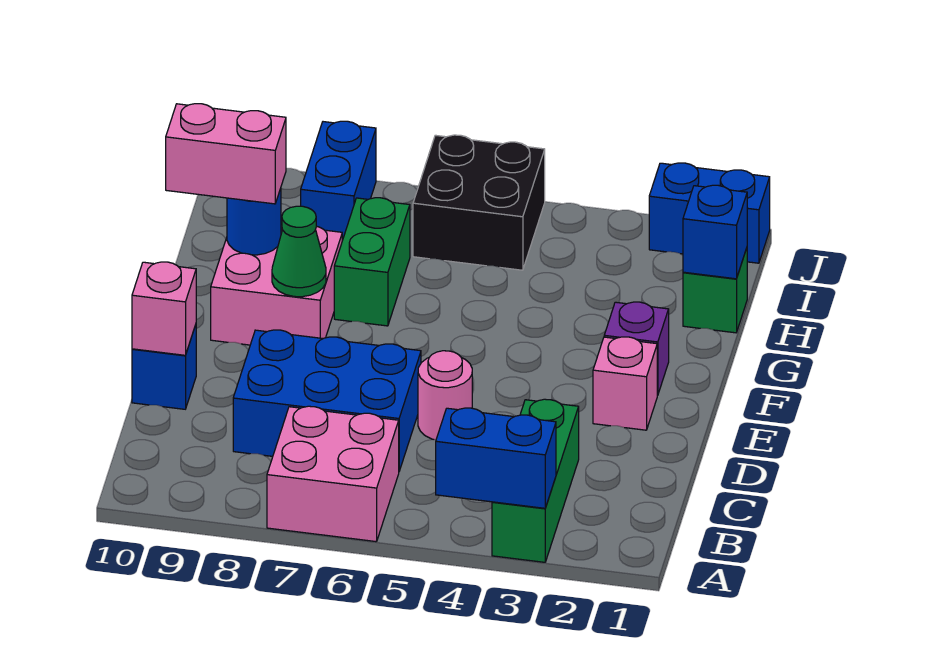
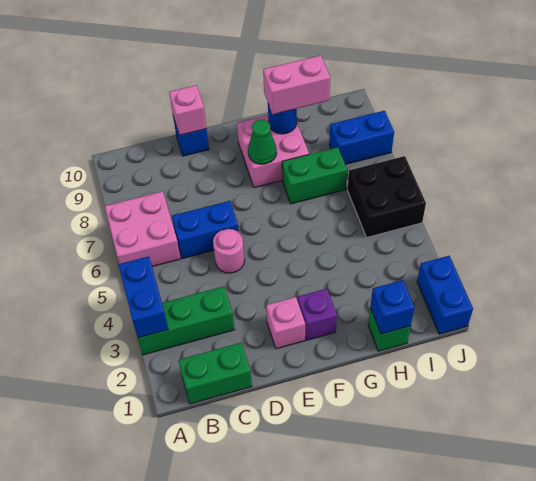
none -> green 1x2 brick [178,343,252,404]
blue 2x3 brick [233,330,421,471] -> blue 1x2 brick [172,201,239,259]
pink 1x2 brick [166,104,286,204] -> pink 1x2 brick turned to [263,55,330,114]

